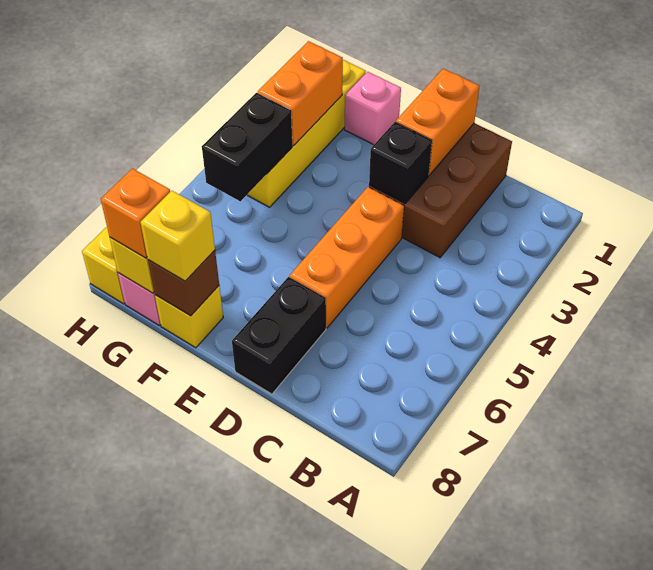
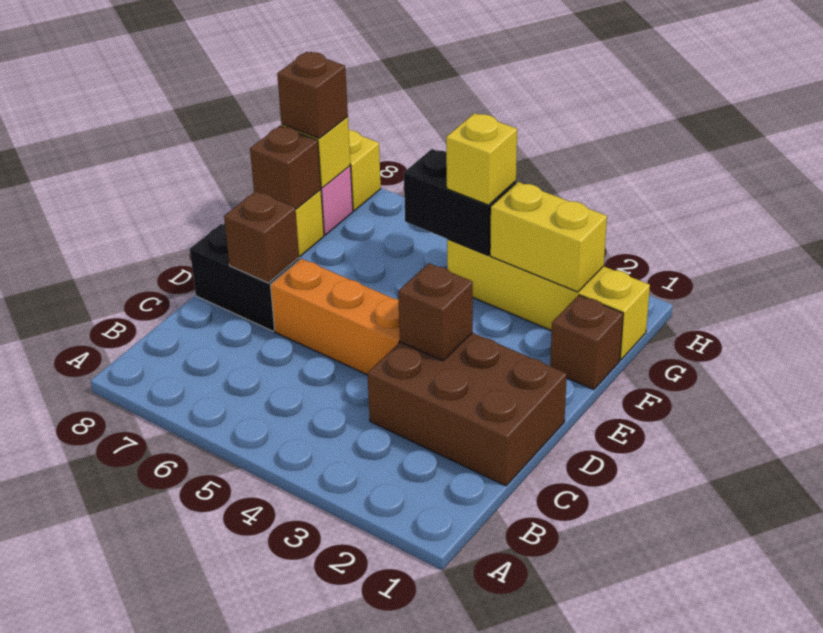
orange 1x2 brick [396,69,480,175] -> none
black 1x1 brick [369,122,432,204] -> brown 1x1 brick [398,263,473,361]
none -> brown 1x1 brick [224,191,299,283]
pink 1x1 brick [344,72,401,145] -> brown 1x1 brick [550,295,623,390]
yellow 1x1 brick [140,191,215,281] -> yellow 1x1 brick moved to [446,113,517,205]
orange 1x2 brick [258,41,343,146] -> yellow 1x2 brick [490,182,607,292]
orange 1x1 brick [101,168,170,258] -> brown 1x1 brick [277,52,348,138]

